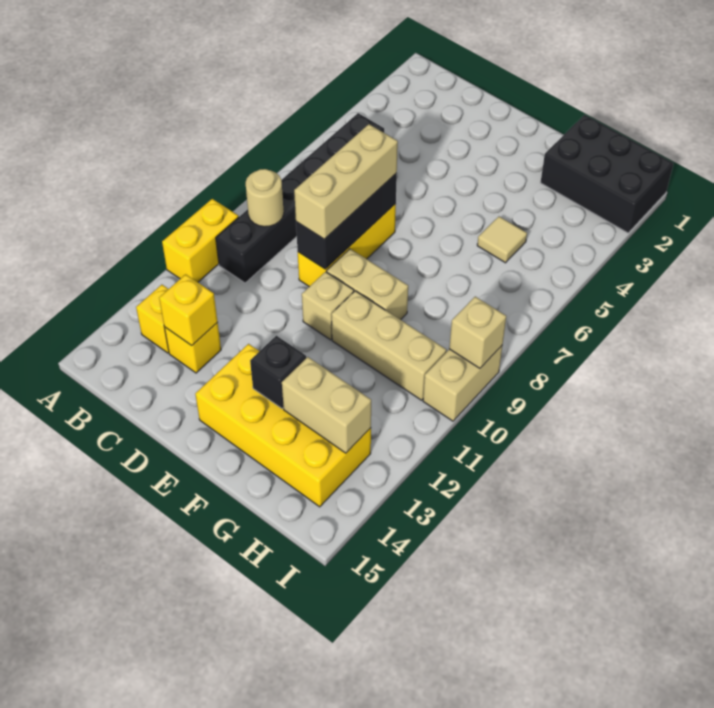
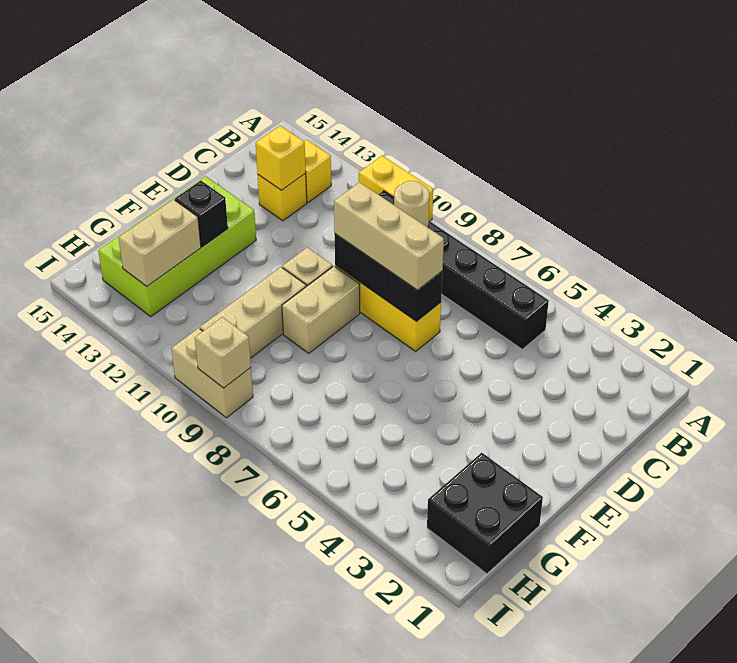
yellow 2x4 brick [195,344,371,507] -> lime 2x4 brick [98,176,256,317]
black 2x3 brick [541,115,674,233] -> black 2x2 brick [427,453,543,574]
tan 1x1 tile [477,217,527,263] -> none

